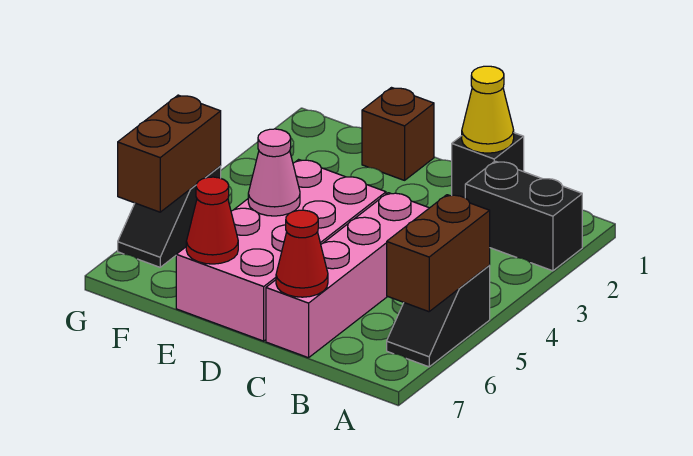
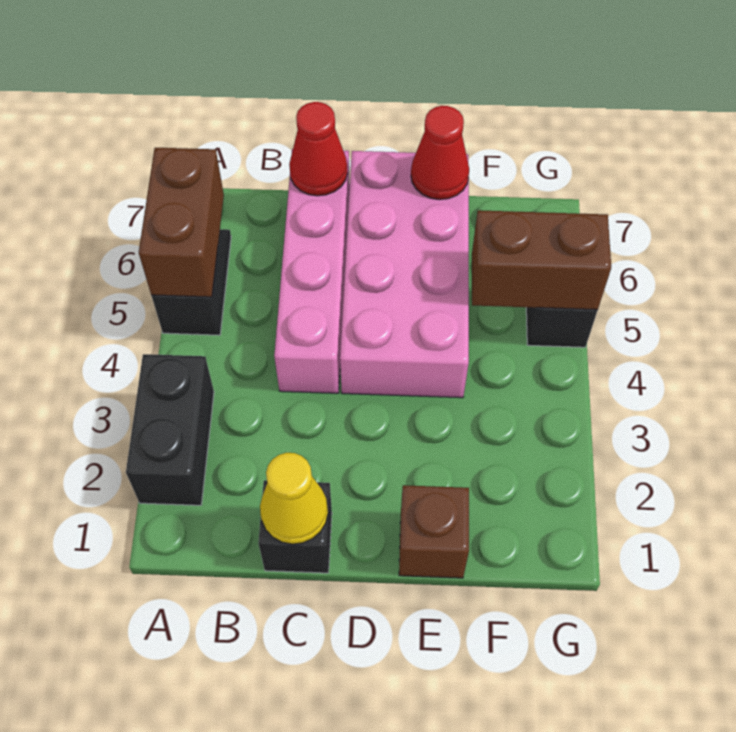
black 1x2 brick [465,161,582,271] -> black 1x2 brick turned to [126,354,214,505]
pink 1x1 cone [248,129,300,216] -> none
brown 1x2 brick [118,95,221,212] -> brown 1x2 brick turned to [472,210,611,310]

